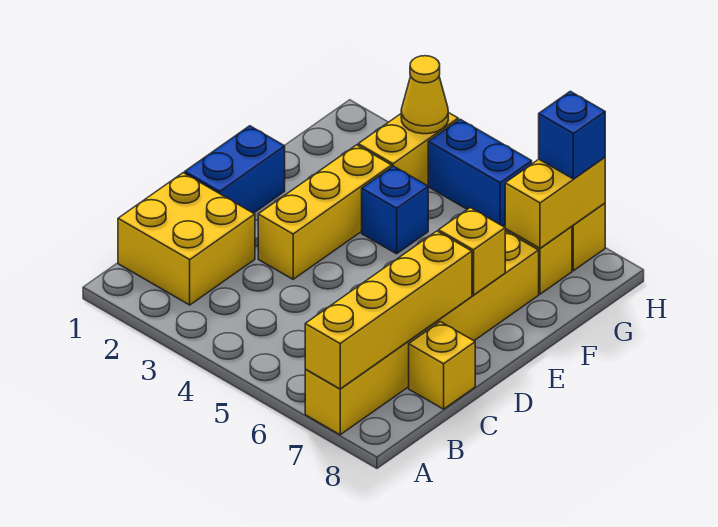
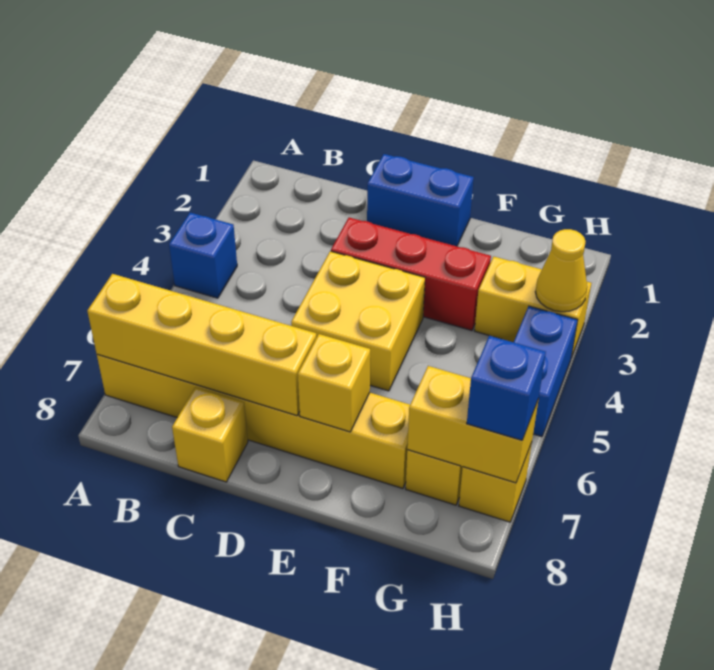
yellow 2x2 brick [118,173,255,305] -> yellow 2x2 brick moved to [291,251,425,391]
yellow 1x3 brick [258,145,392,279] -> red 1x3 brick [331,217,491,331]
blue 1x1 brick [362,166,428,254] -> blue 1x1 brick moved to [169,213,237,298]

